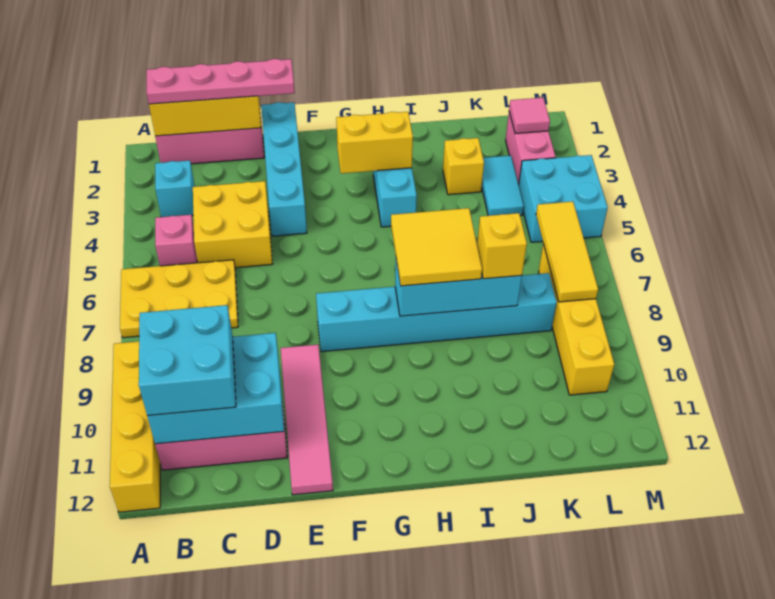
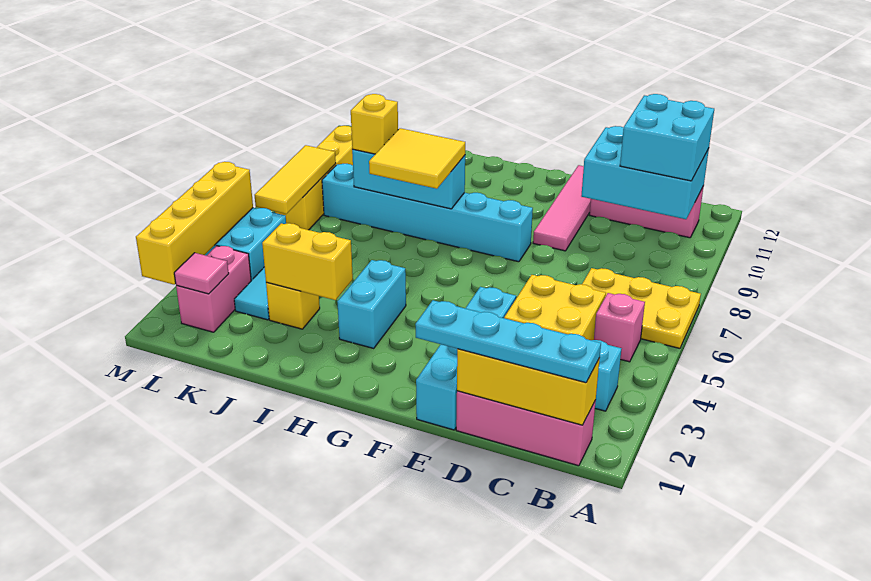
yellow 1x4 brick [110,341,160,512] -> yellow 1x4 brick moved to [136,162,253,285]
pink 1x4 plate [147,59,295,104] -> cyan 1x4 plate [415,300,601,383]
yellow 1x2 brick [336,112,413,173] -> yellow 1x2 brick moved to [262,223,353,300]

